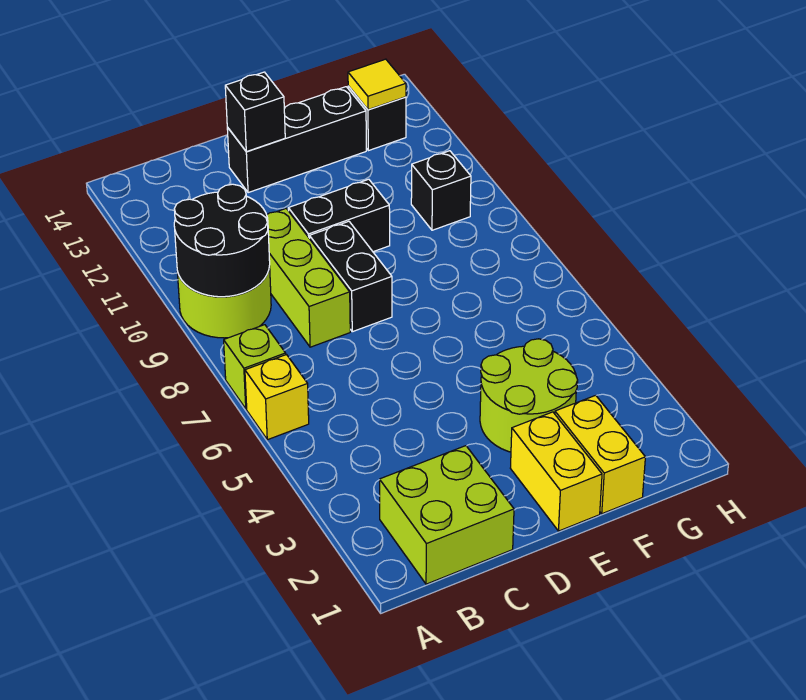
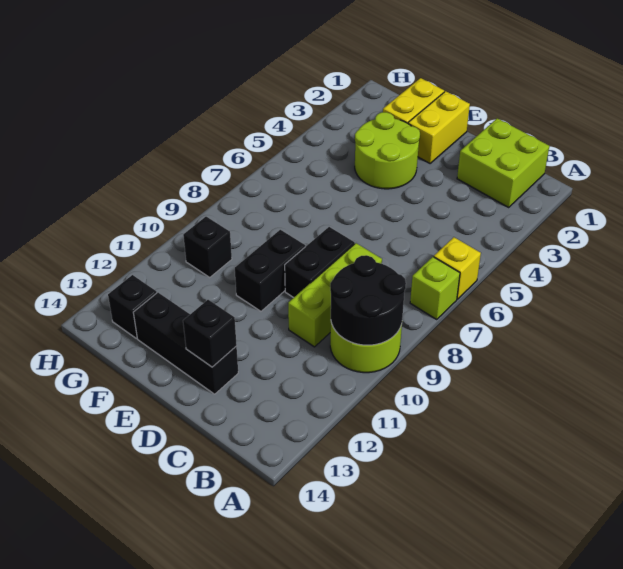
black 1x2 brick [288,179,390,252] -> black 1x2 brick turned to [235,230,305,311]
yellow 1x1 tile [348,59,406,110] -> none

